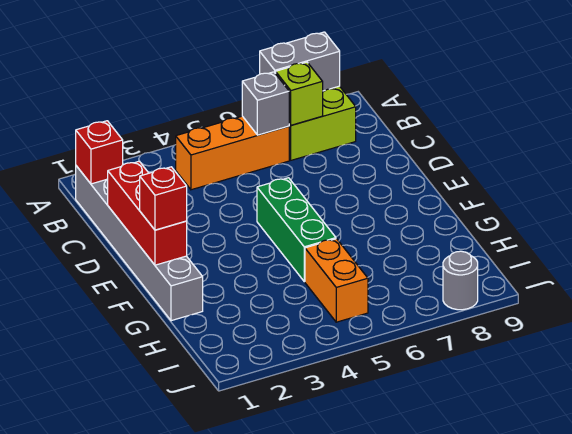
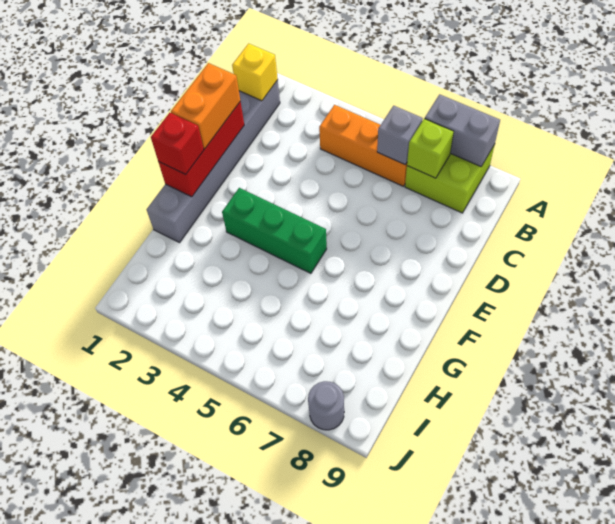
red 1x1 brick [76,121,123,184] -> yellow 1x1 brick [232,43,278,101]
green 1x3 brick [257,178,336,282] -> green 1x3 brick turned to [222,188,327,273]
orange 1x2 brick [305,239,368,322] -> orange 1x2 brick moved to [171,63,240,149]

